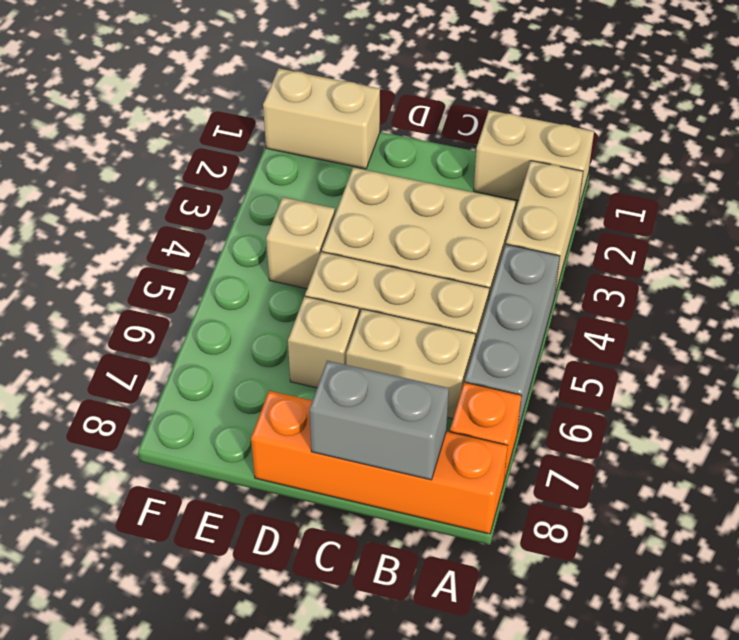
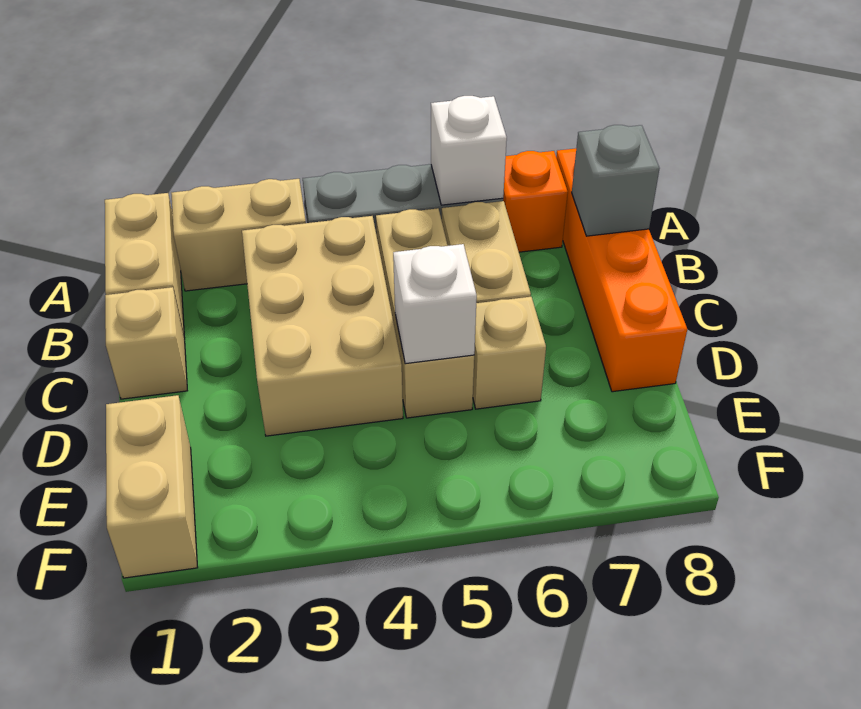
none -> white 1x1 brick [431,96,507,205]
grey 1x2 brick [310,361,449,480] -> grey 1x1 brick [572,125,659,236]
none -> white 1x1 brick [393,244,477,364]
tan 1x1 brick [266,197,335,289] -> tan 1x1 brick moved to [105,287,187,399]

